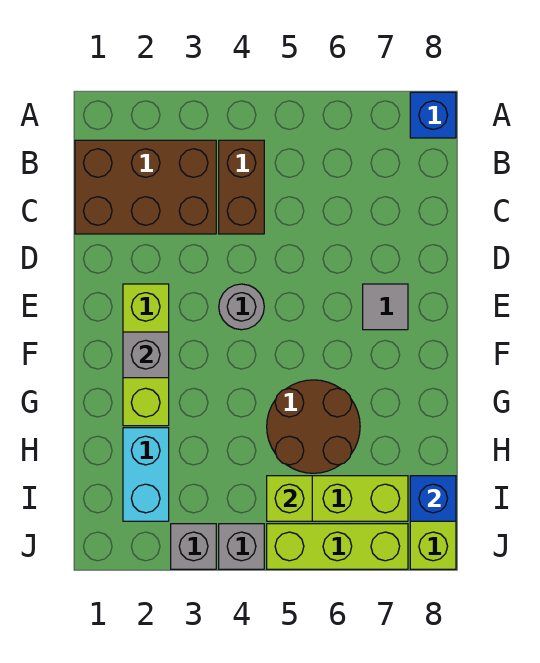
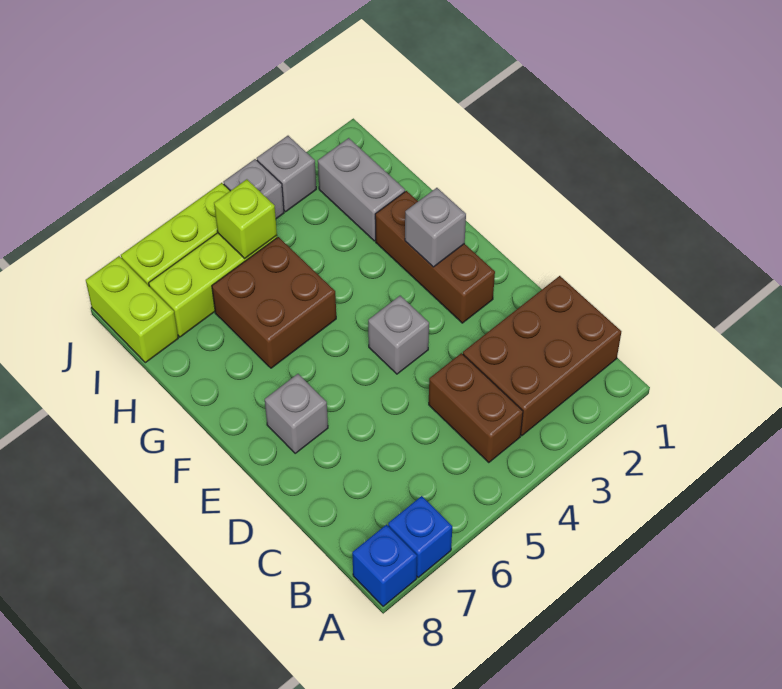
lime 1x3 brick [123,284,169,426] -> brown 1x3 brick [375,191,495,323]
grey 1x1 round brick [219,284,264,330] -> grey 1x1 brick [368,296,429,374]
grey 1x1 tile [363,284,408,330] -> grey 1x1 brick [265,374,328,453]
brown 2x2 round brick [267,380,360,473] -> brown 2x2 brick [212,237,336,368]
cyan 1x2 brick [123,428,169,521] -> grey 1x2 brick [318,138,405,241]
blue 1x1 brick [410,476,456,521] -> blue 1x1 brick moved to [388,496,452,577]

